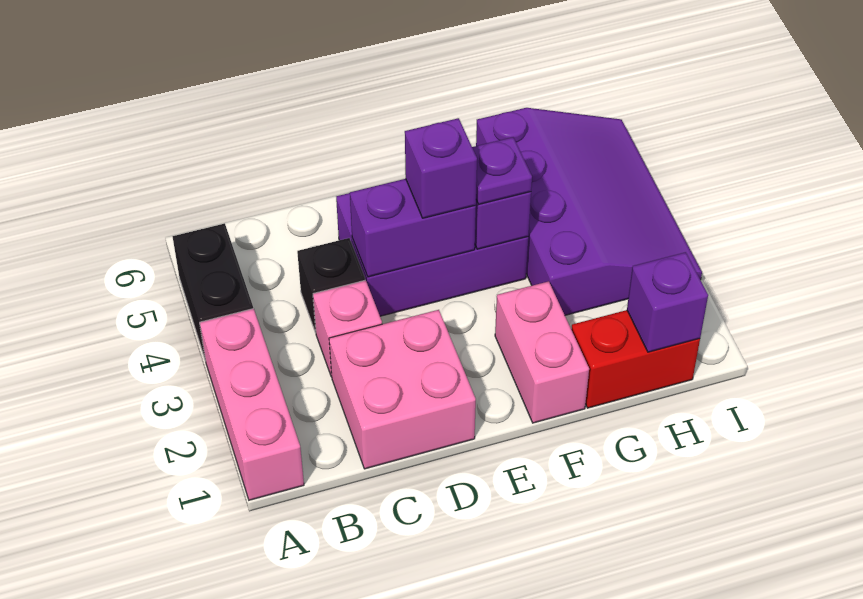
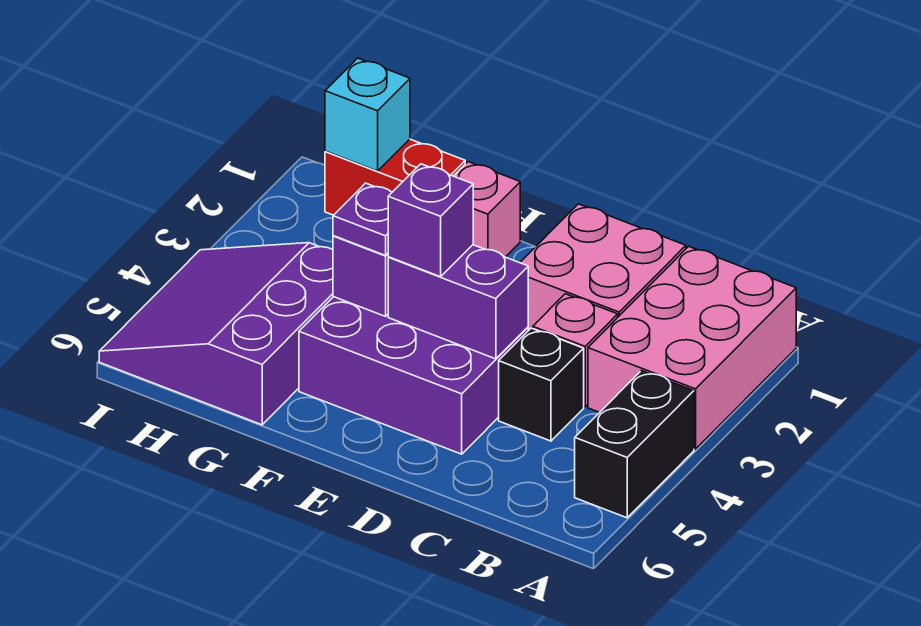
pink 1x3 brick [200,309,304,500] -> pink 2x3 brick [588,246,796,449]
pink 1x2 brick [495,281,589,423] -> pink 1x1 brick [454,162,520,257]
purple 3x4 slope [476,108,702,315] -> purple 3x3 slope [99,243,333,425]
purple 1x1 brick [627,252,708,352] -> cyan 1x1 brick [325,58,410,171]

